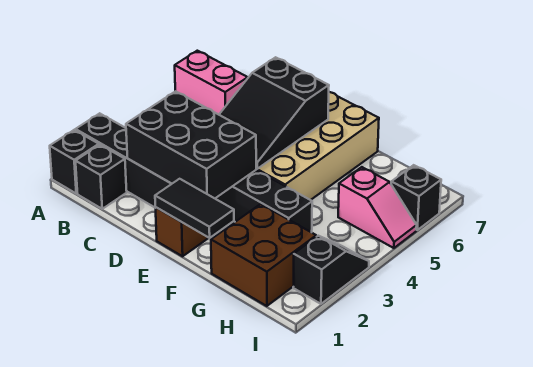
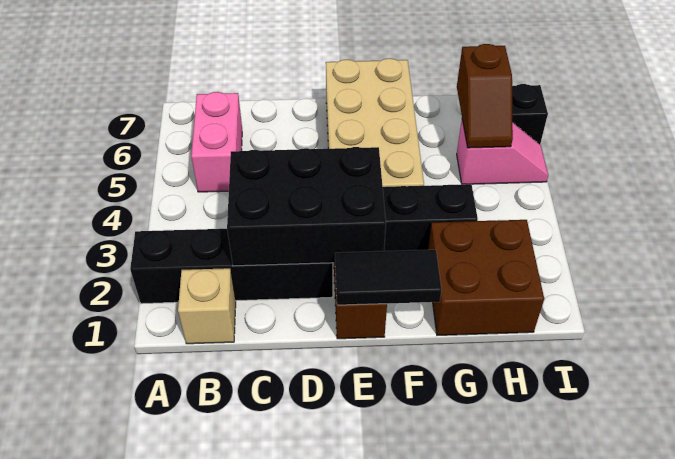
black 1x1 brick [50,130,99,193] -> none
pink 1x2 brick [175,51,248,115] -> pink 1x2 brick turned to [191,92,242,192]
black 1x1 brick [76,145,127,209] -> tan 1x1 brick [178,268,236,344]
black 2x3 slope [219,57,329,169] -> none
none -> brown 1x2 slope [457,44,513,148]
black 1x2 slope [293,236,369,304] -> none

